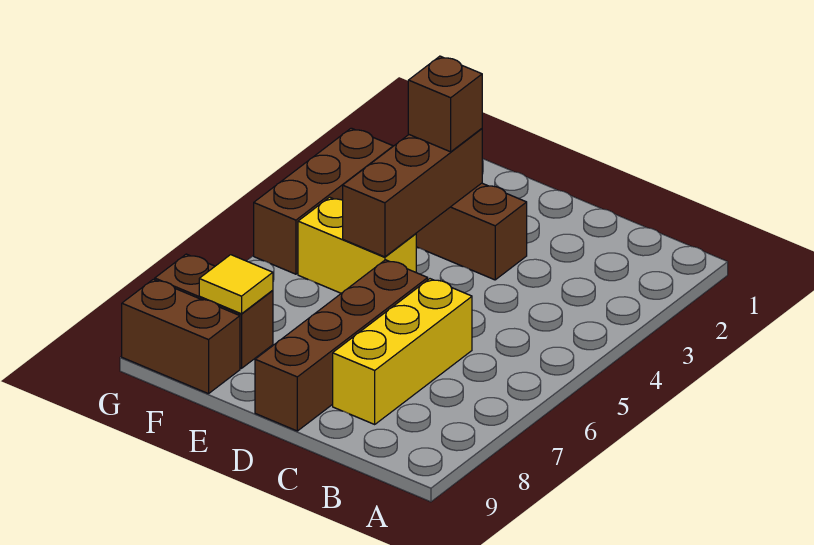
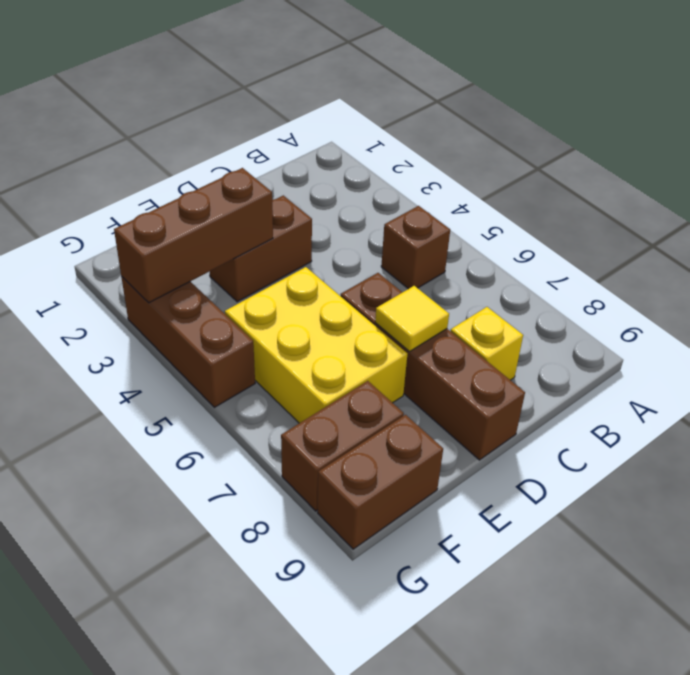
yellow 1x3 brick [333,279,472,424] -> yellow 1x1 brick [451,307,523,380]
brown 1x3 brick [343,129,482,257] -> brown 1x3 brick turned to [114,168,273,303]
brown 1x1 brick [408,56,482,152] -> brown 1x1 brick moved to [381,206,450,289]
yellow 1x2 brick [298,197,416,293] -> yellow 2x3 brick [225,267,407,423]
yellow 1x1 tile [199,255,273,314] -> yellow 1x1 tile moved to [375,286,449,351]

